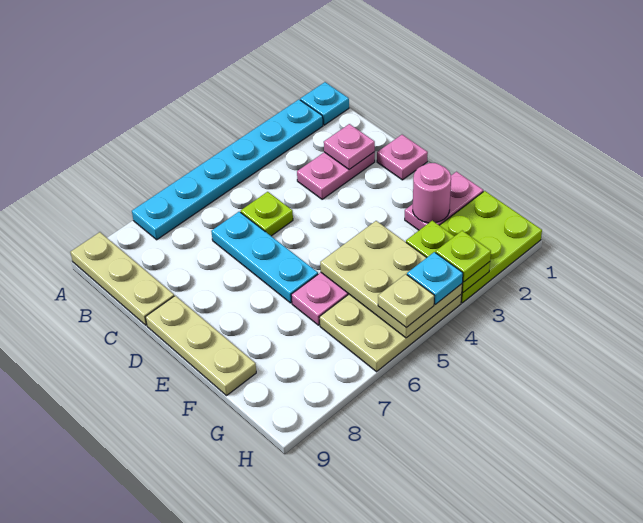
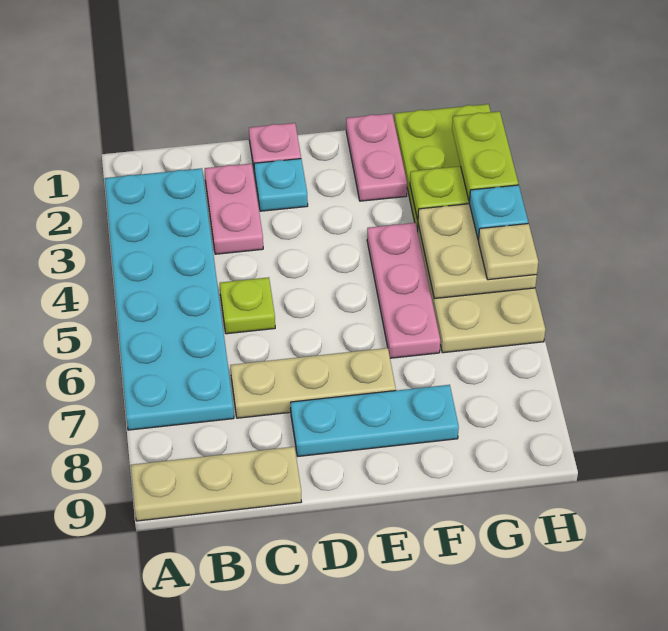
cyan 1x1 plate [300,82,349,125] -> cyan 1x1 plate moved to [254,159,308,211]
cyan 1x6 plate [132,100,323,240] -> cyan 2x6 plate [105,168,234,430]
pink 1x1 plate [324,124,375,170] -> none
cyan 1x3 plate [211,212,318,303] -> cyan 1x3 plate moved to [291,385,459,456]
tan 1x3 plate [145,296,256,396] -> tan 1x3 plate moved to [231,348,396,418]
pink 1x1 round brick [413,163,451,223] -> none
tan 2x3 plate [320,221,462,338] -> tan 2x2 plate [418,204,537,299]
lime 1x1 plate [436,231,491,282] -> lime 1x2 plate [452,111,518,201]

